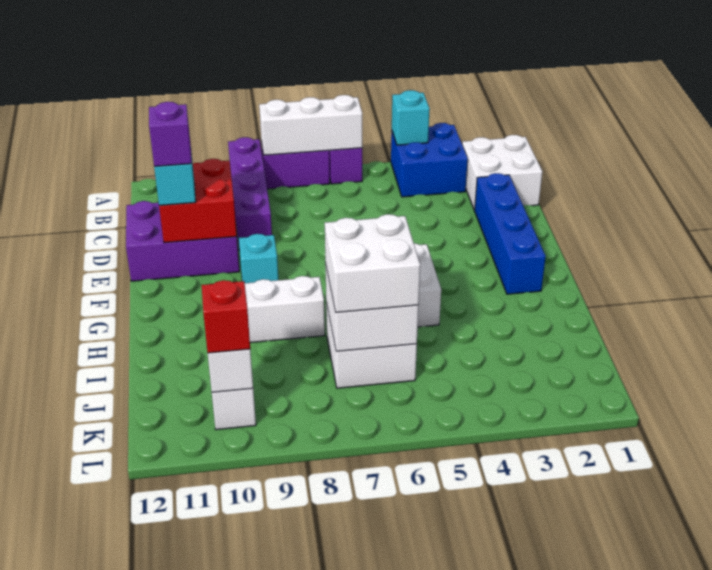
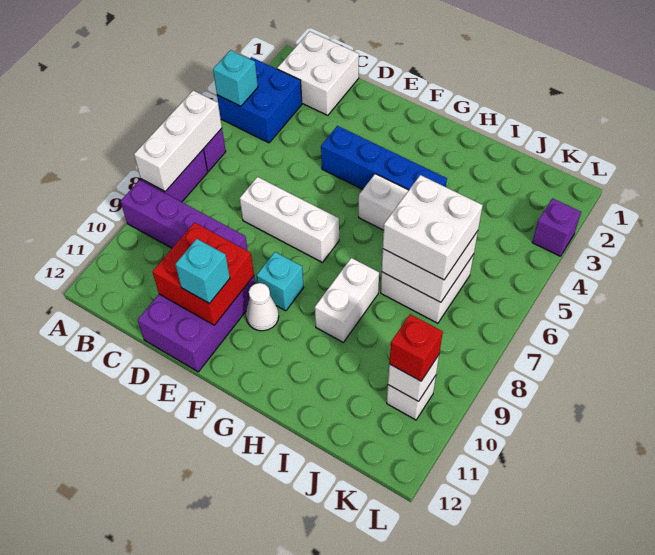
blue 1x4 brick [475,173,546,294] -> blue 1x4 brick moved to [321,126,447,190]
none -> white 1x3 brick [240,177,339,263]
purple 1x1 brick [149,102,192,166] -> purple 1x1 brick moved to [532,198,581,256]
none -> white 1x1 cone [246,283,279,331]

